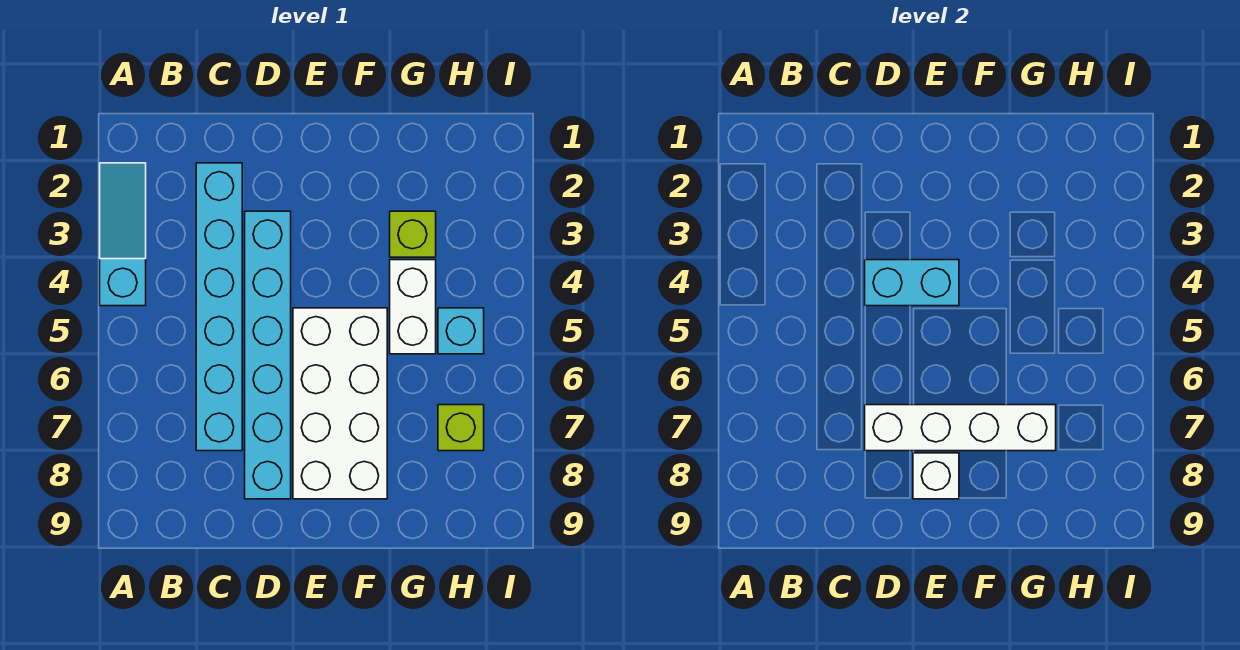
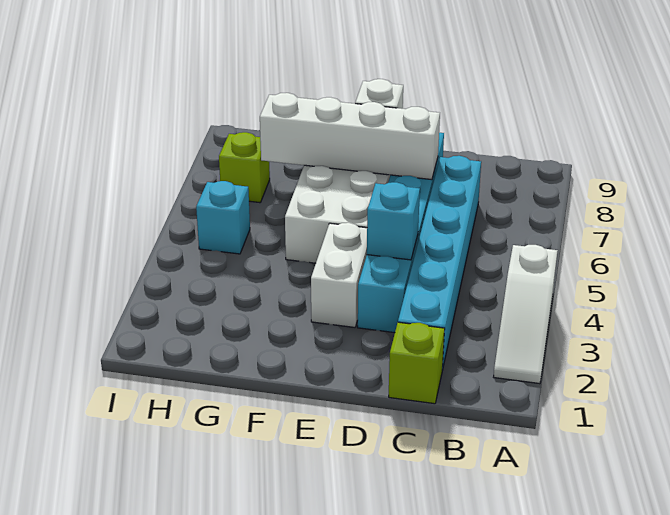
cyan 1x3 slope [100,163,146,306] -> white 1x3 slope [494,245,558,384]
cyan 1x2 brick [865,260,959,306] -> cyan 1x1 brick [367,182,420,260]
lime 1x1 brick [390,211,436,257] -> lime 1x1 brick moved to [389,322,445,404]
white 1x2 brick [390,260,436,354] -> white 1x2 brick moved to [311,223,367,327]

